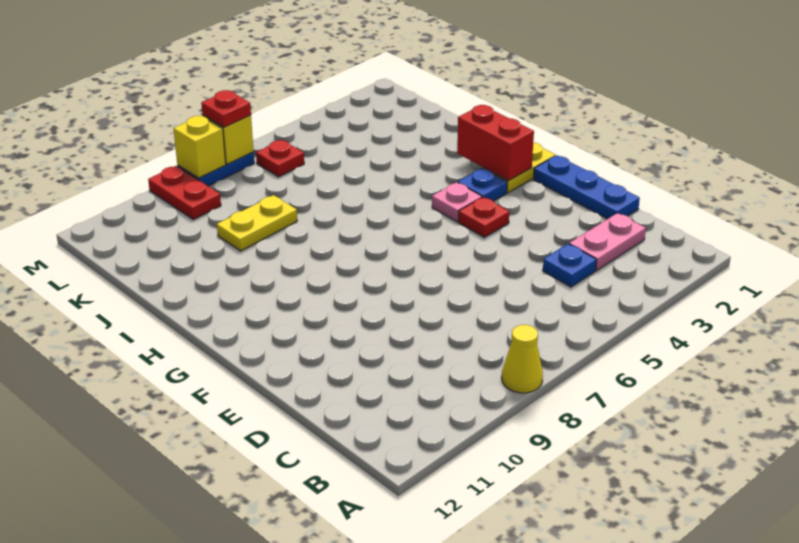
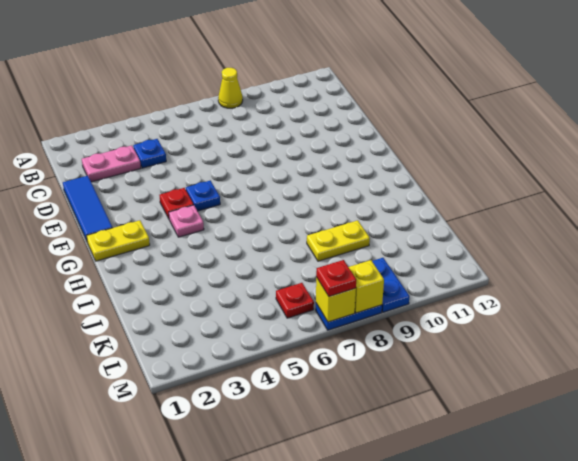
blue 1x3 plate [533,155,640,219] -> blue 1x3 tile [63,176,112,241]
red 1x2 brick [457,105,534,181] -> none
blue 1x1 plate [458,168,507,201] -> blue 1x1 plate moved to [186,181,220,211]
red 1x2 plate [148,166,221,219] -> blue 1x2 plate [372,258,410,312]

